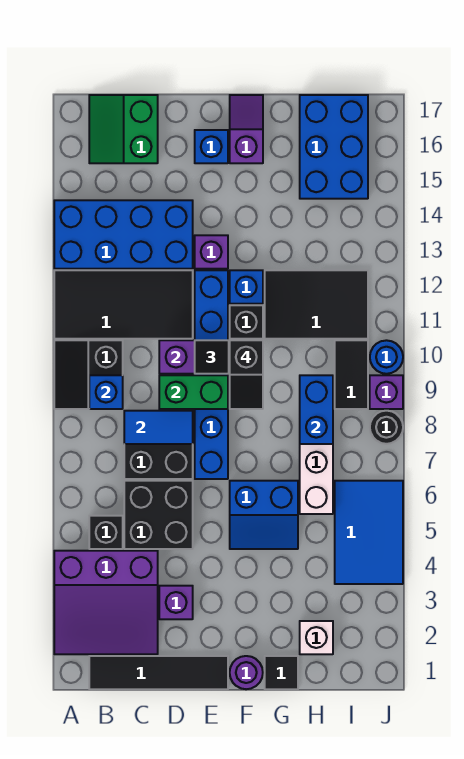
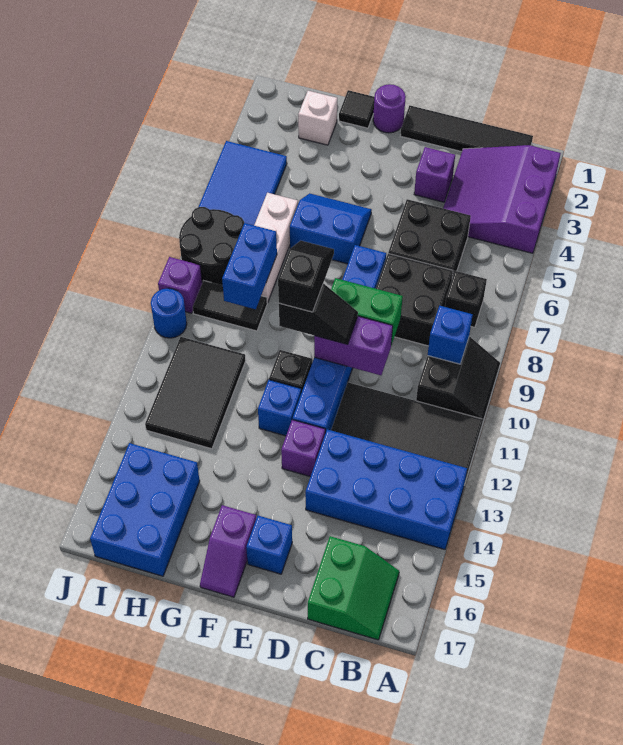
purple 3x3 slope [54,551,158,654] -> purple 3x3 slope turned to [443,145,561,253]
black 1x1 brick [89,516,123,549] -> black 1x1 brick moved to [445,271,487,327]
blue 1x2 tile [124,411,193,444] -> none
black 2x3 tile [265,270,368,339] -> black 2x3 tile turned to [145,337,246,449]
black 1x2 tile [335,340,368,409] -> black 1x2 tile turned to [193,281,267,331]
black 1x1 round brick [370,411,403,444] -> black 2x2 round brick [179,207,244,285]

